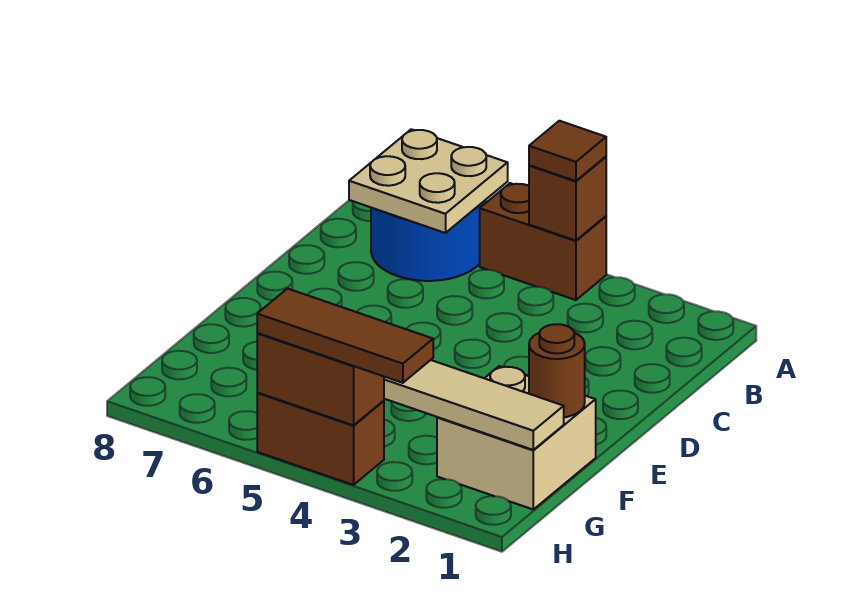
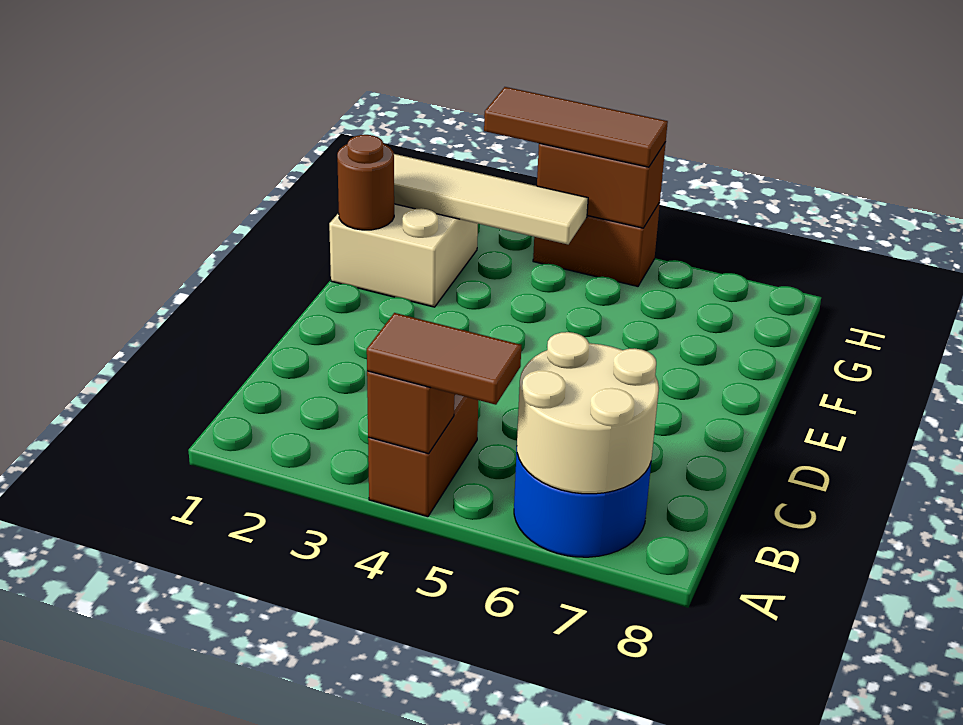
brown 1x2 brick [480,183,606,300] -> brown 1x2 brick turned to [368,394,478,517]
brown 1x1 tile [529,121,606,181] -> brown 1x2 tile [367,313,521,405]
tan 2x2 plate [349,129,508,233] -> tan 2x2 round brick [517,332,659,494]

